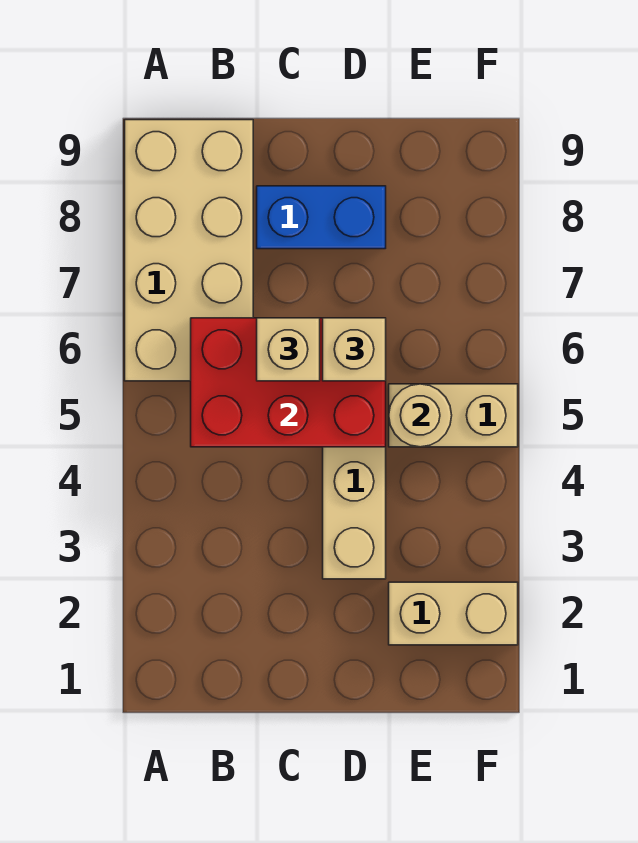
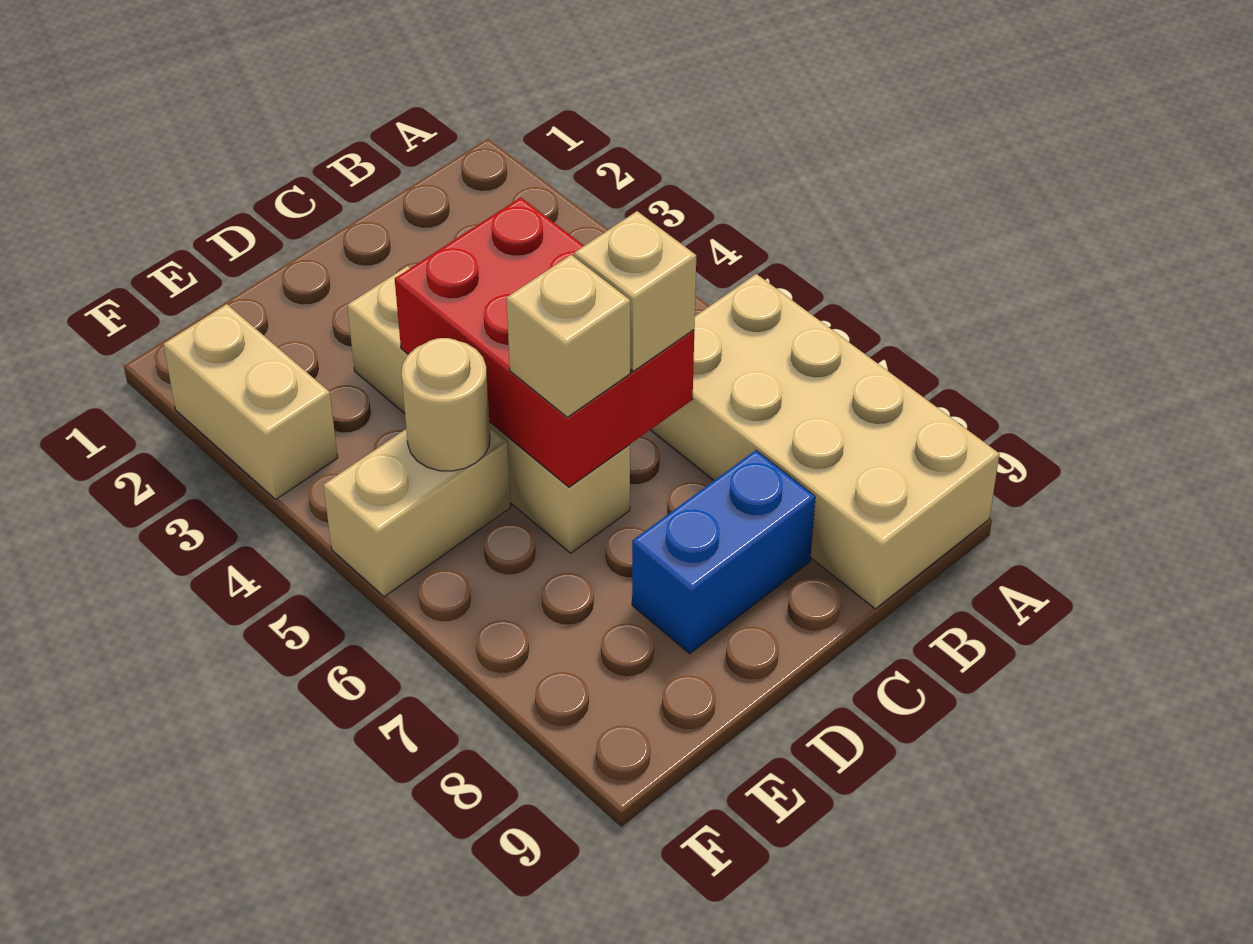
red 2x3 brick [191,318,386,447] -> red 2x3 brick turned to [395,198,694,487]
tan 1x2 brick [389,582,518,645] -> tan 1x2 brick turned to [163,304,338,499]

